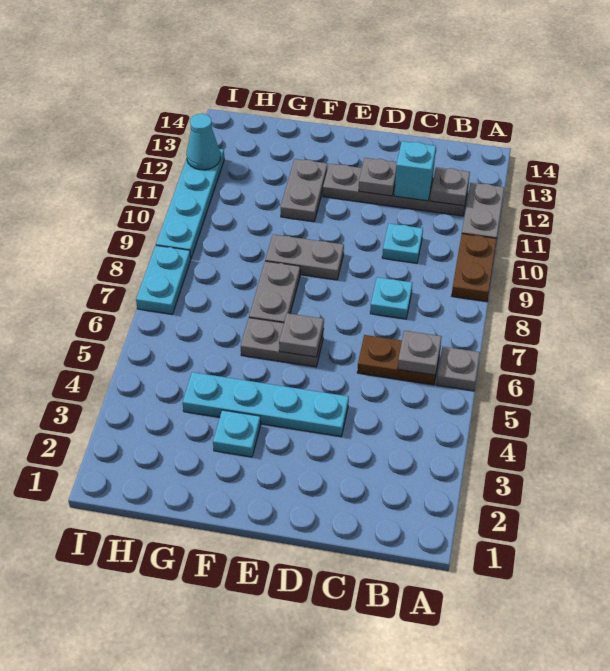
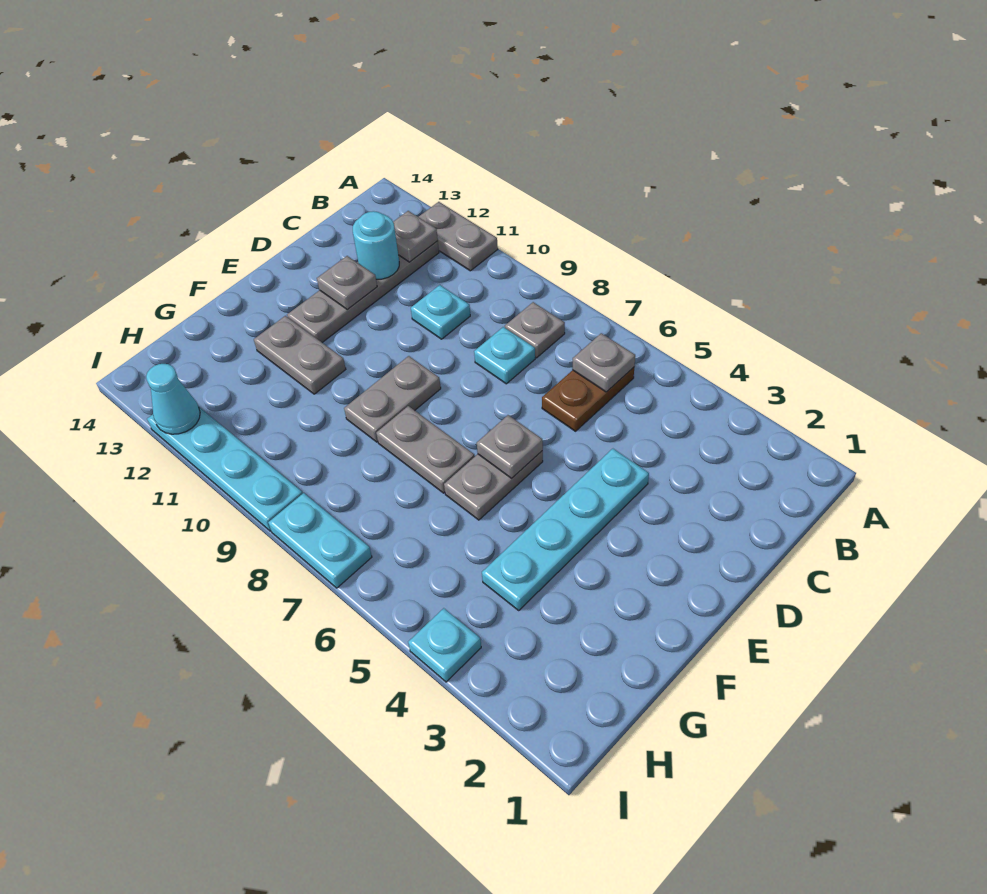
grey 1x1 plate [436,347,480,391] -> grey 1x1 plate moved to [505,302,565,358]
brown 1x2 plate [452,234,497,302] -> none
cyan 1x1 brick [394,141,436,201] -> cyan 1x1 round brick [353,211,399,279]
cyan 1x1 plate [213,410,261,457] -> cyan 1x1 plate moved to [408,608,481,682]

